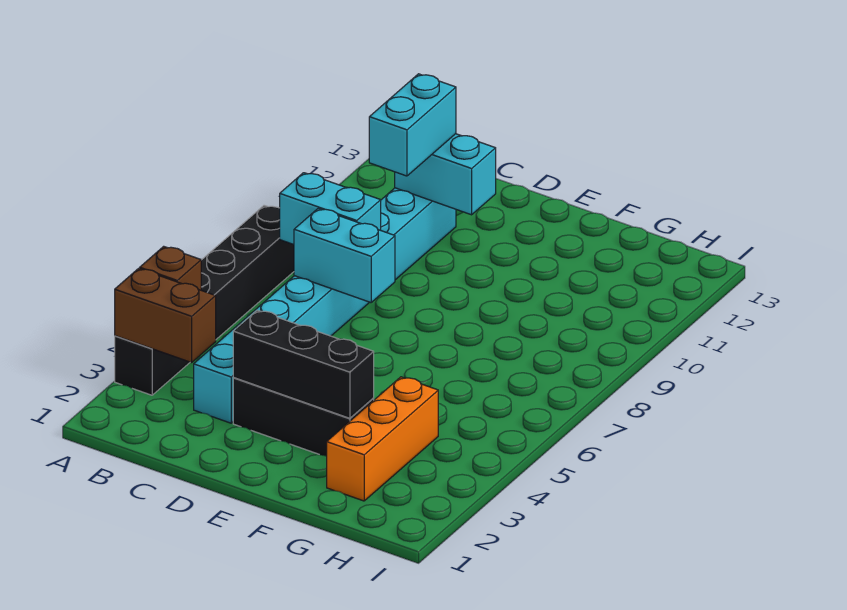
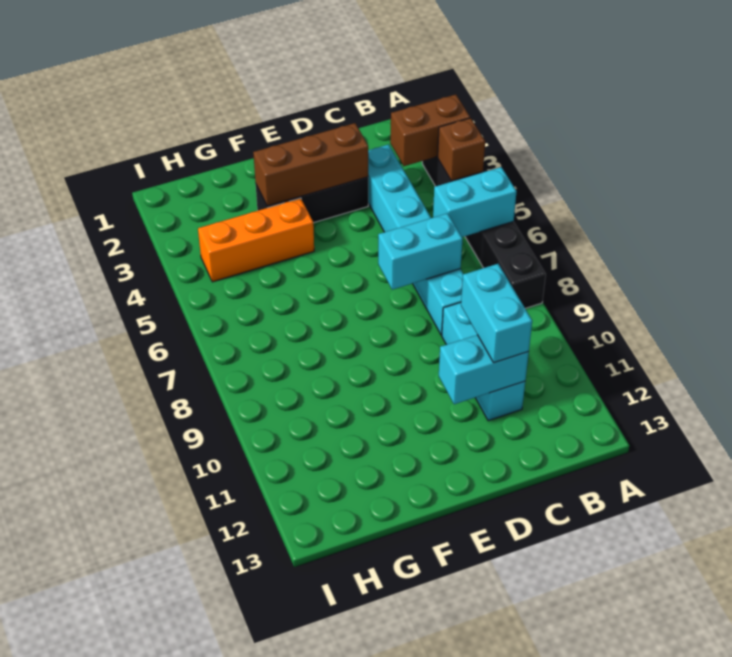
cyan 1x2 brick [280,173,381,244] -> cyan 1x2 brick moved to [433,167,517,237]
black 1x3 brick [233,310,374,418] -> brown 1x3 brick [253,123,368,206]
orange 1x3 brick [327,377,438,501] -> orange 1x3 brick turned to [198,198,314,282]

